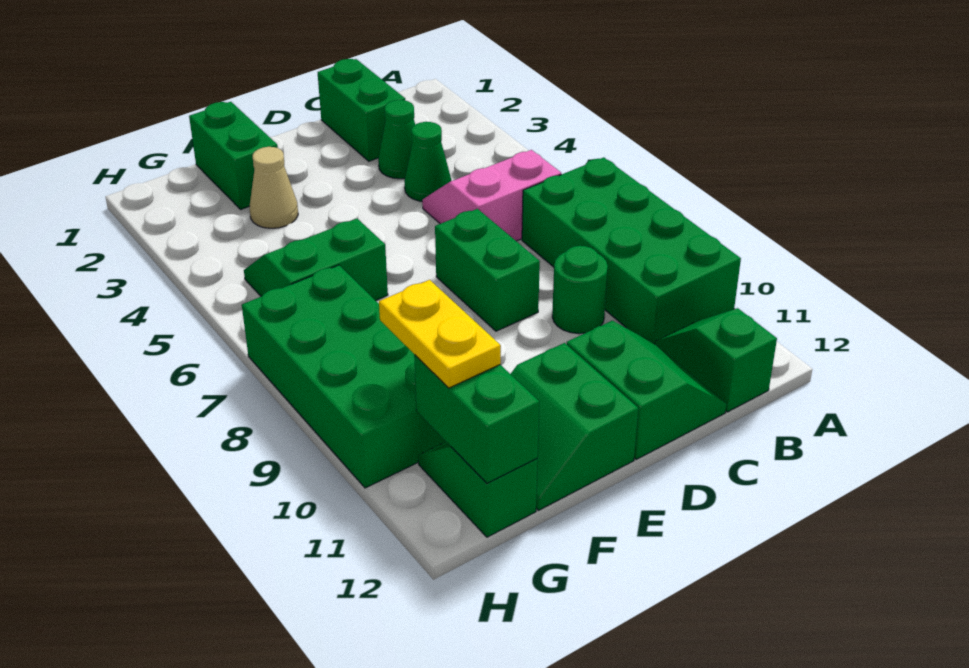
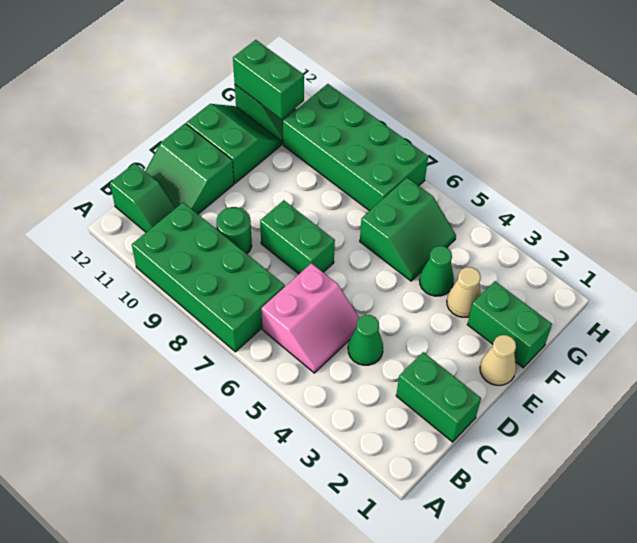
green 1x1 cone [378,100,415,179] -> green 1x1 cone moved to [420,246,454,296]
none -> tan 1x1 cone [480,335,516,385]
yellow 1x2 plate [379,280,501,388] -> none

